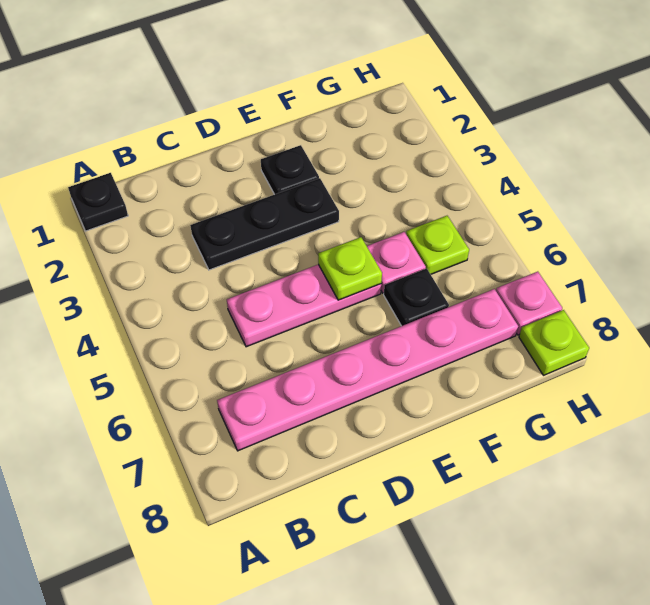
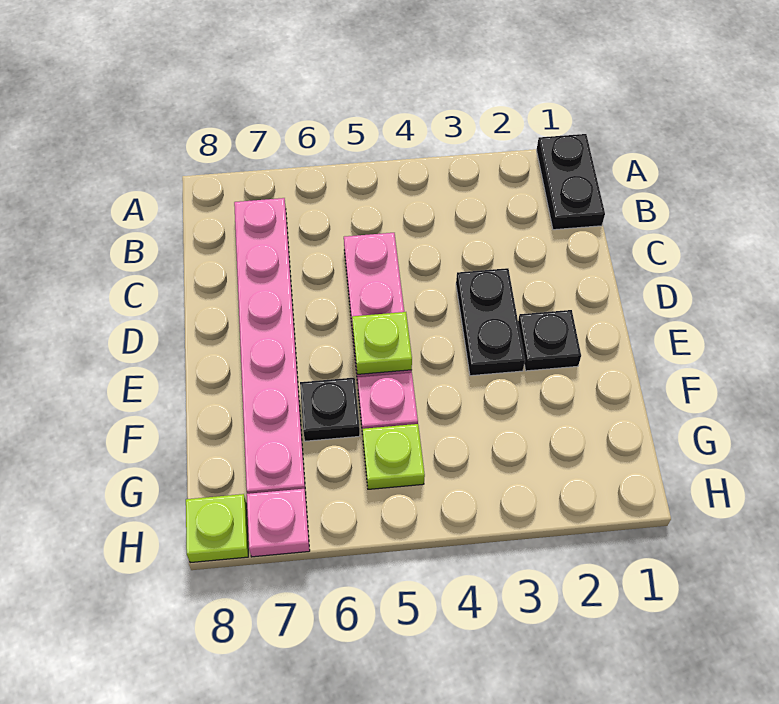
black 1x1 plate [68,173,128,231] -> black 1x2 plate [537,134,605,230]
black 1x3 plate [190,178,339,270] -> black 1x2 plate [456,268,525,376]

